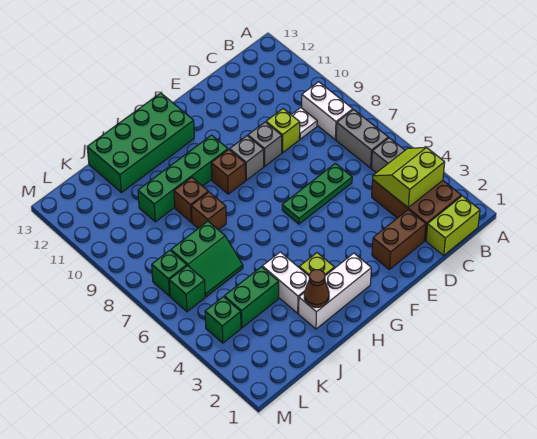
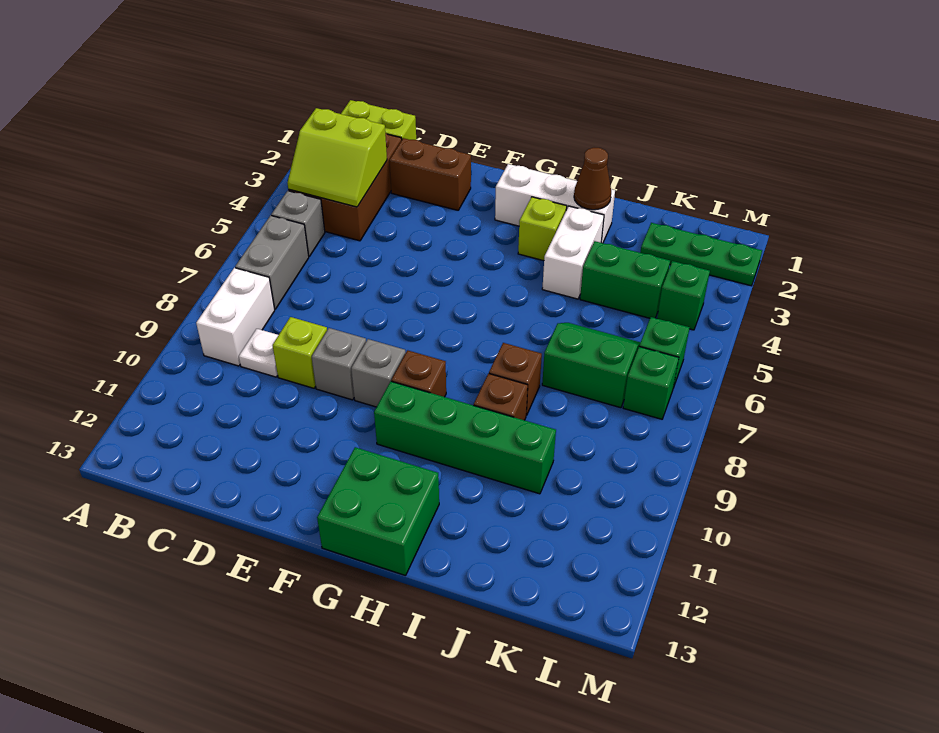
green 1x3 plate [282,163,352,224] -> green 1x3 plate moved to [640,223,762,286]
green 2x4 brick [87,93,194,193] -> green 2x2 brick [317,447,439,576]

